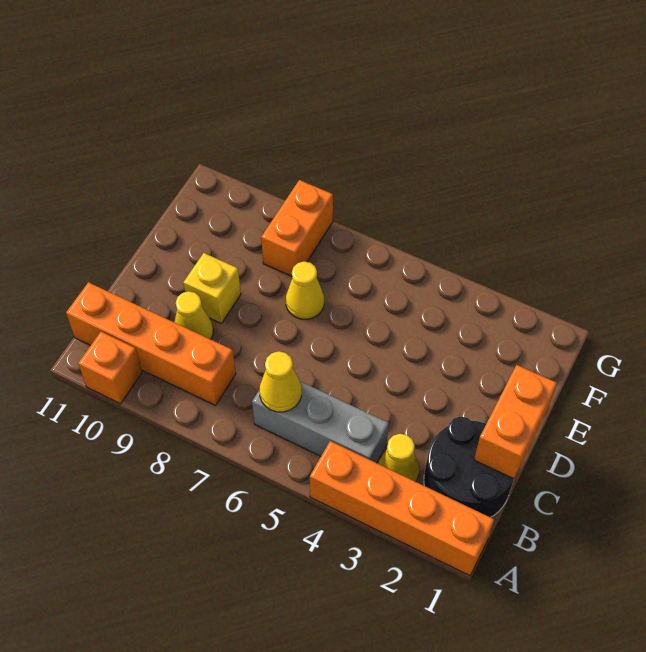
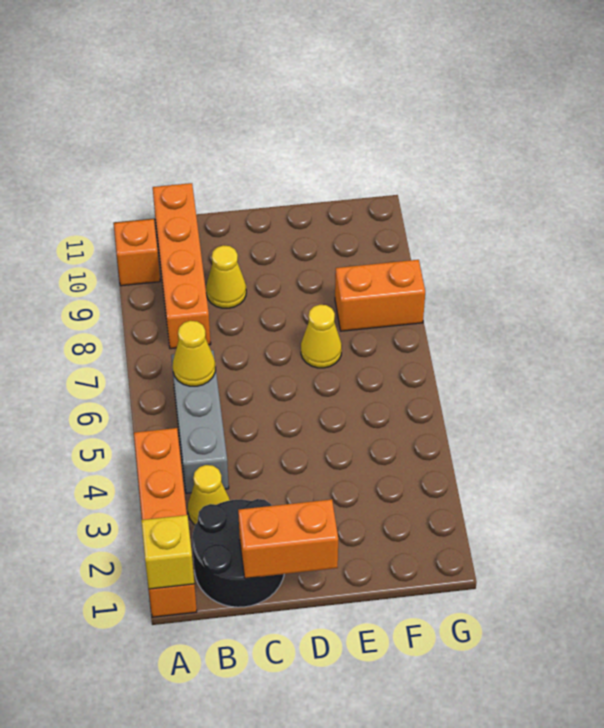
yellow 1x1 brick [183,253,241,323] -> yellow 1x1 brick moved to [141,515,194,589]

